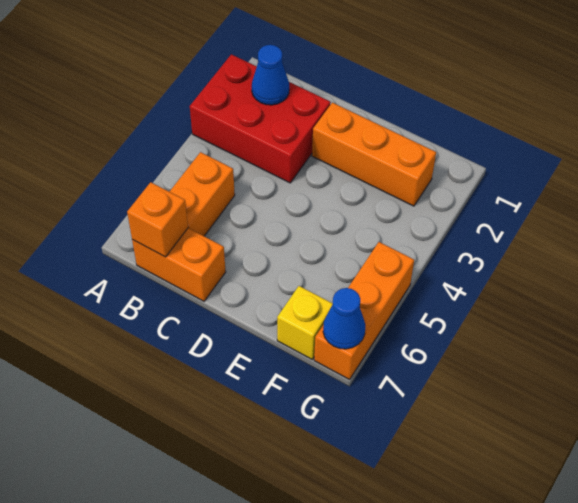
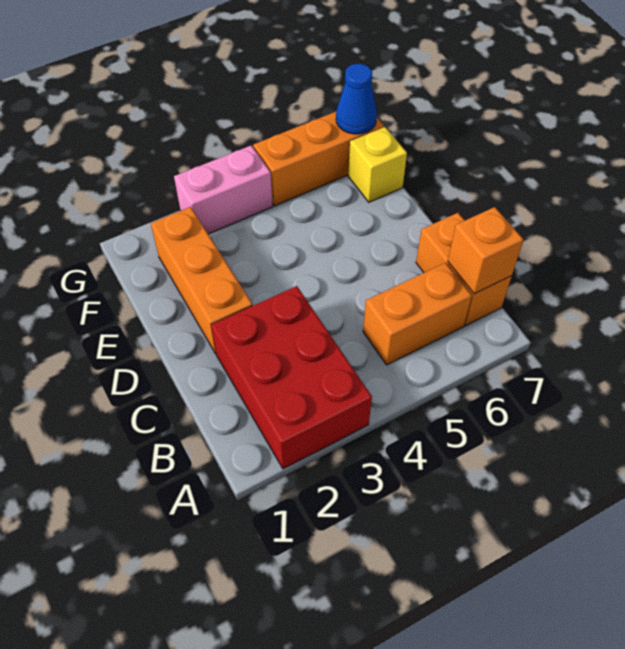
blue 1x1 cone [252,45,289,105] -> none
none -> pink 1x2 brick [174,146,273,234]

